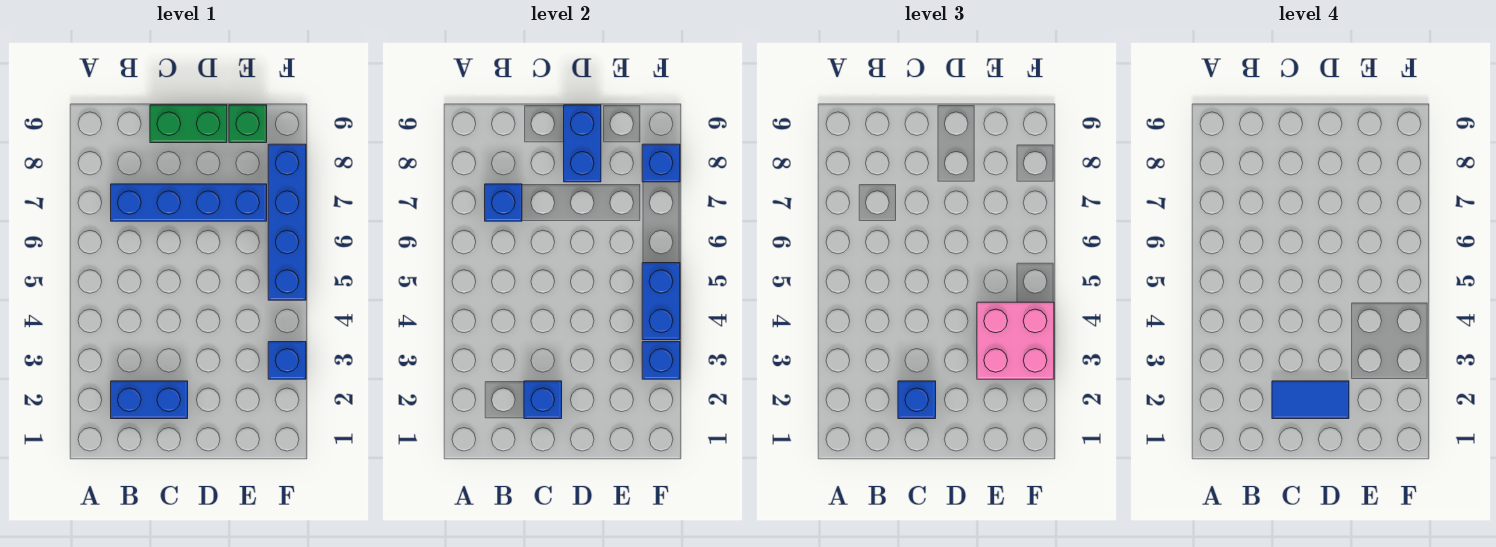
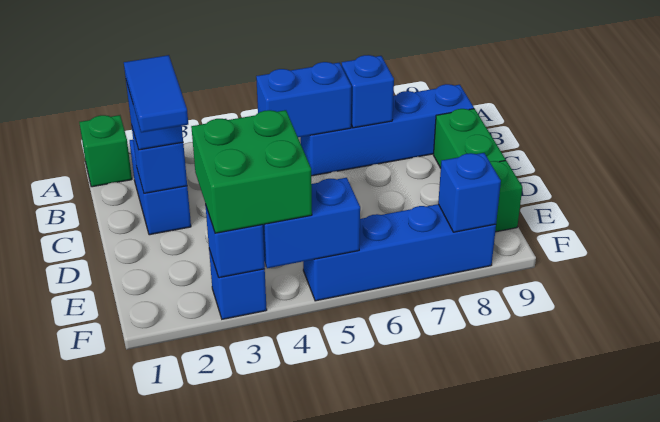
none -> green 1x1 brick [79,115,132,187]
blue 1x4 brick [111,184,267,221] -> blue 1x4 brick turned to [301,84,474,176]
blue 1x2 brick [564,105,601,182] -> blue 1x2 brick moved to [256,62,351,137]
pink 2x2 brick [977,302,1054,379] -> green 2x2 brick [191,110,312,233]

